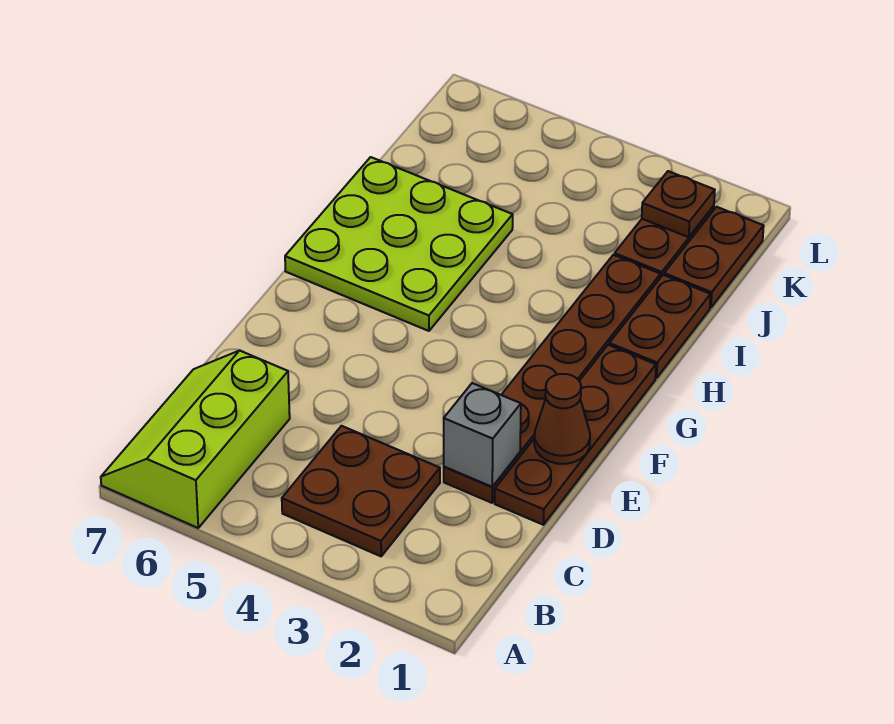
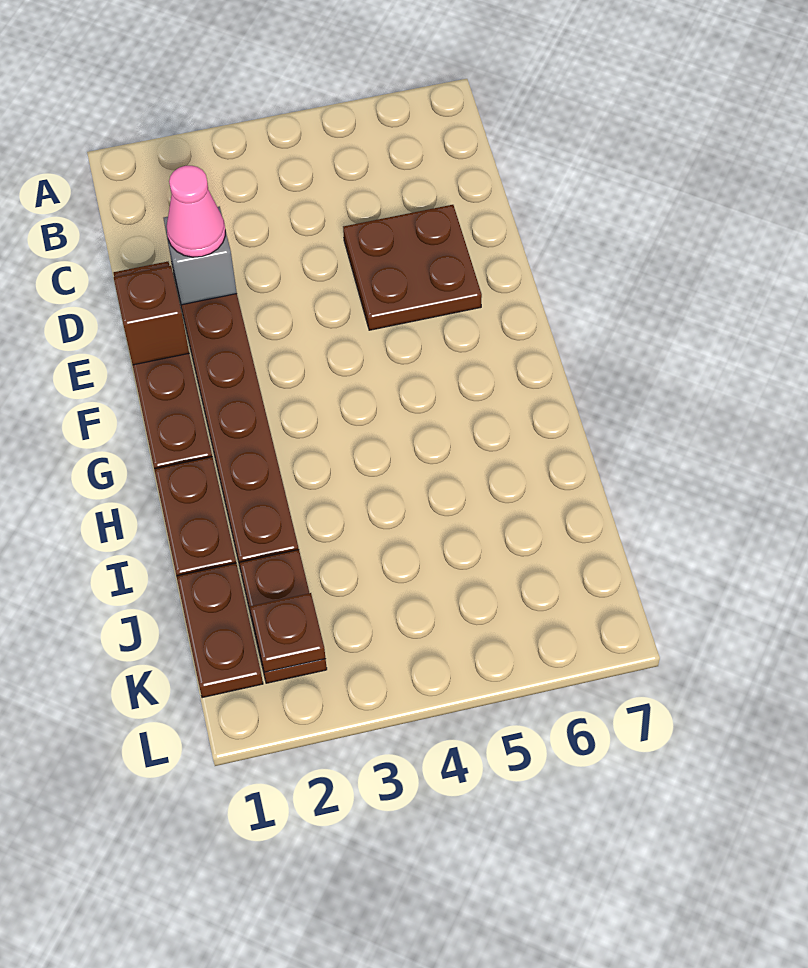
lime 2x3 slope [101,351,290,528] -> none
brown 2x2 plate [282,426,440,556] -> brown 2x2 plate moved to [343,205,482,330]
none -> pink 1x1 cone [167,166,225,257]
brown 1x1 cone [534,374,590,464] -> brown 1x1 brick [114,266,189,365]
lime 3x3 plate [285,157,513,331] -> none

